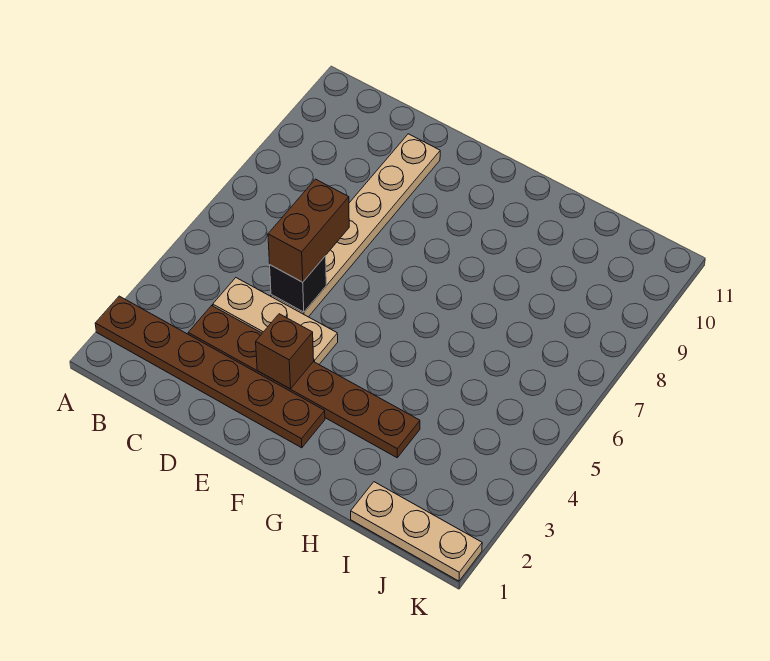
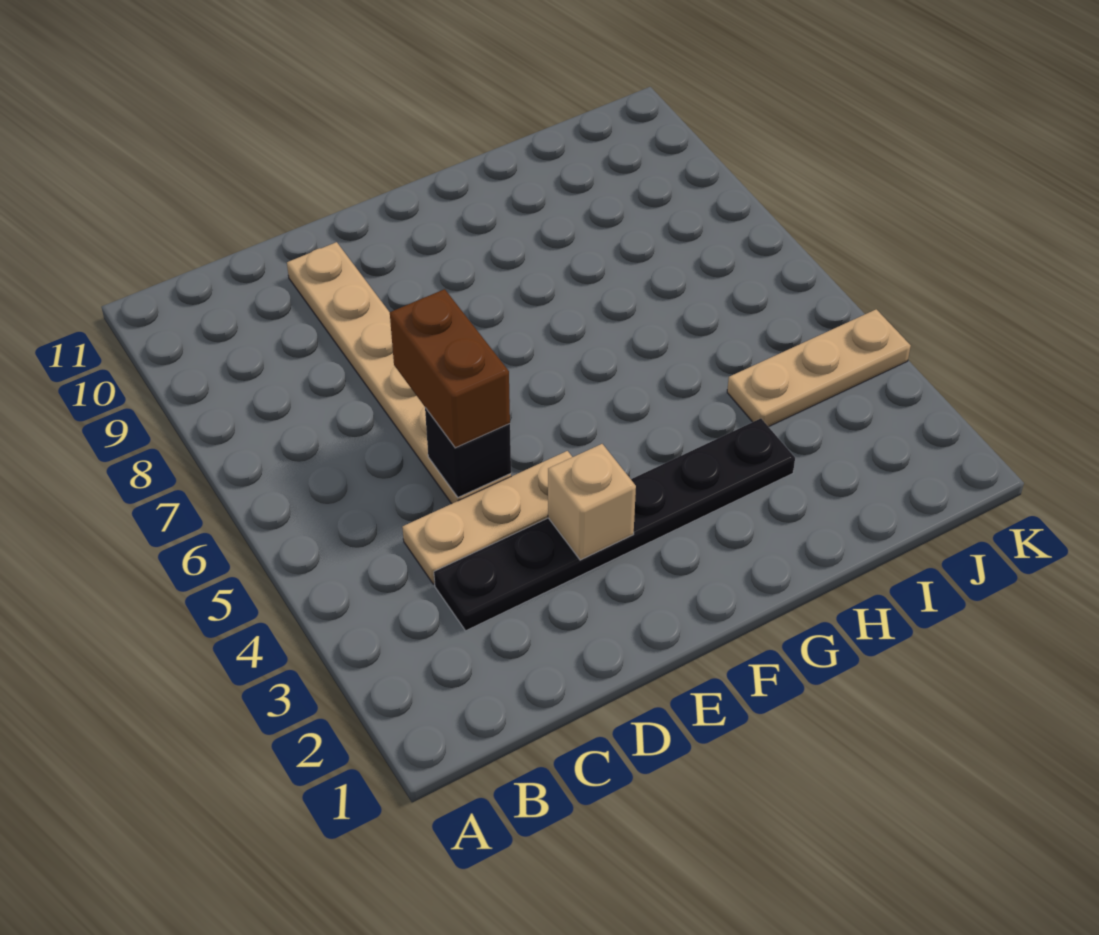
brown 1x6 plate [95,296,325,448] -> none
brown 1x6 plate [188,306,420,458] -> black 1x6 plate [434,418,795,631]
brown 1x1 brick [256,314,314,389] -> tan 1x1 brick [548,444,636,560]
tan 1x3 plate [351,482,482,581] -> tan 1x3 plate moved to [727,309,911,427]

